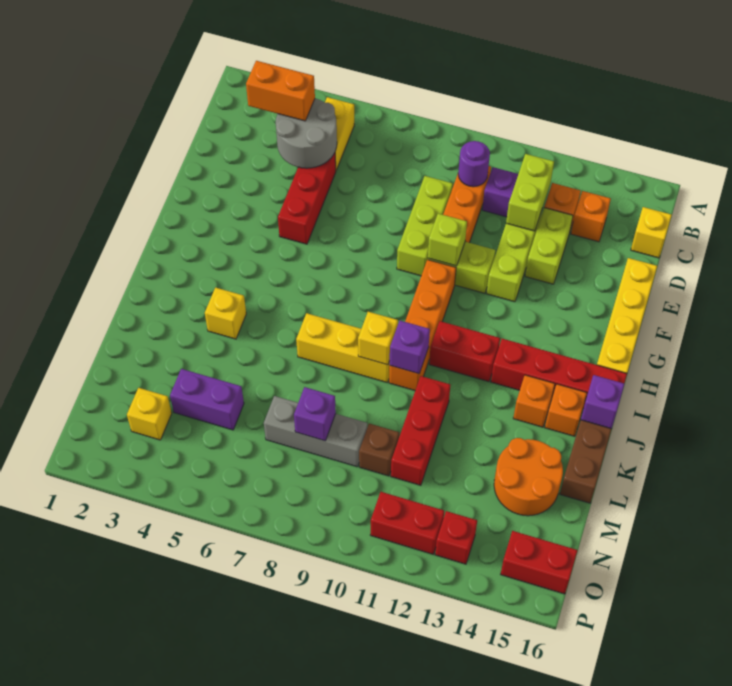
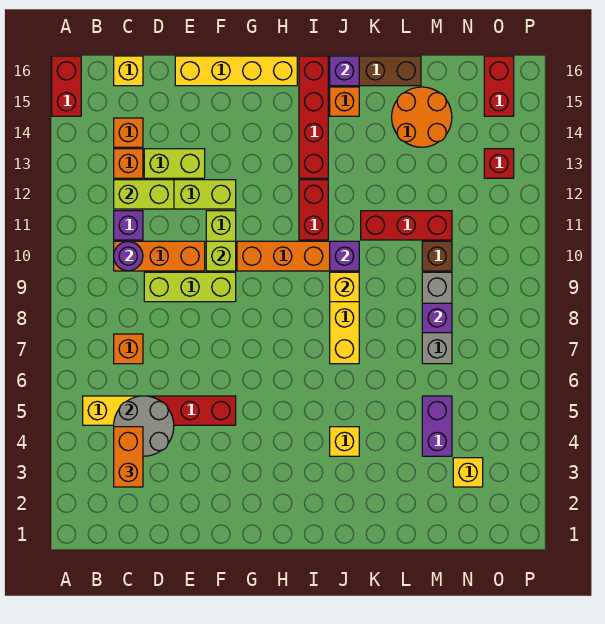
orange 1x1 brick [513,375,555,427] -> orange 1x1 brick moved to [114,334,143,364]
red 1x2 brick [370,492,444,554] -> red 1x2 brick moved to [52,56,81,116]

